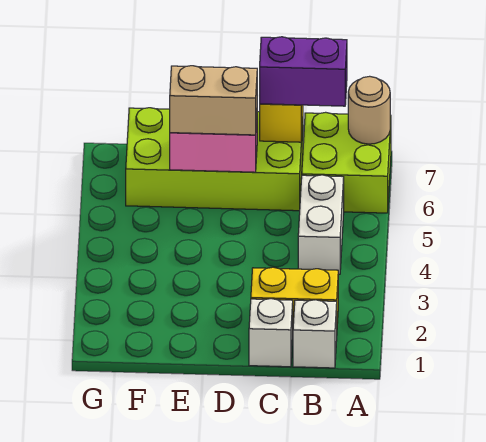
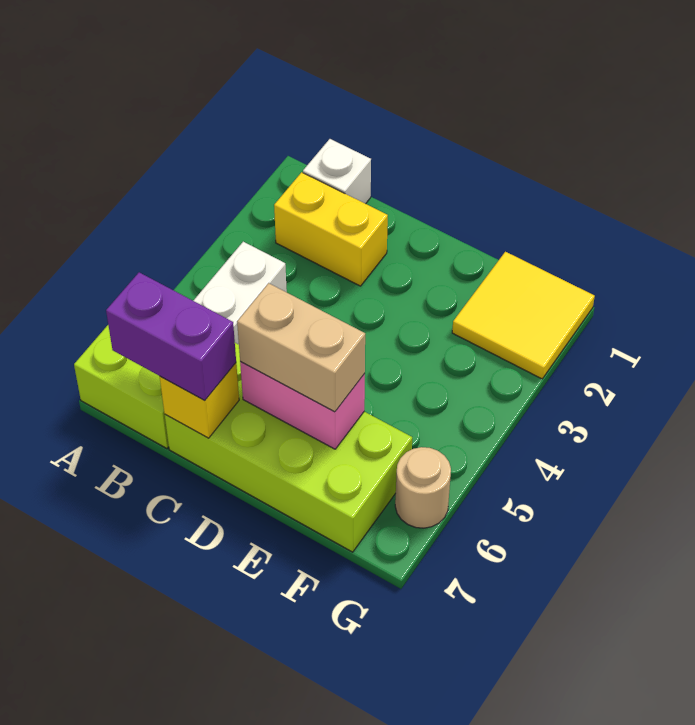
tan 1x1 round brick [348,76,390,144] -> tan 1x1 round brick moved to [395,447,451,528]
white 1x1 brick [249,299,293,367] -> none
none -> yellow 2x2 tile [452,252,595,379]

